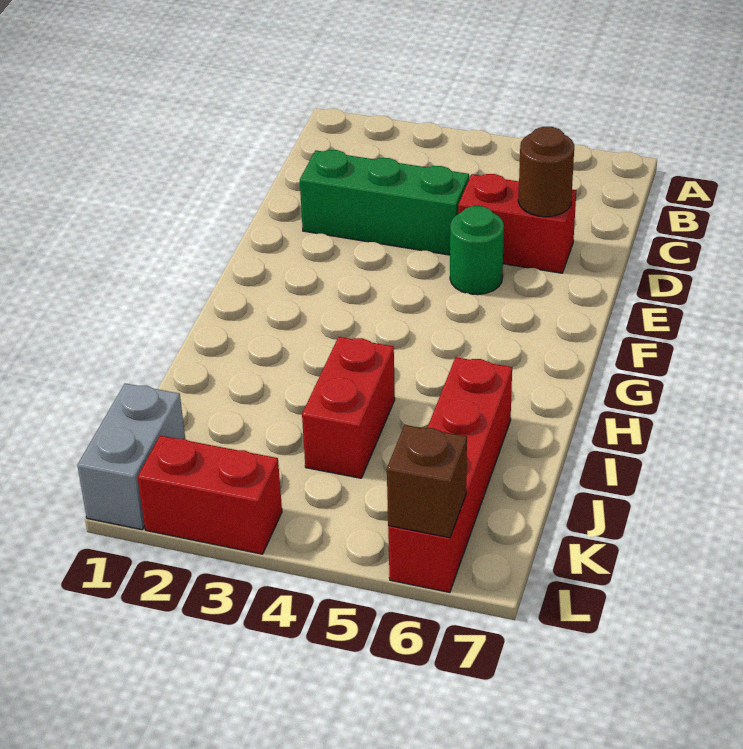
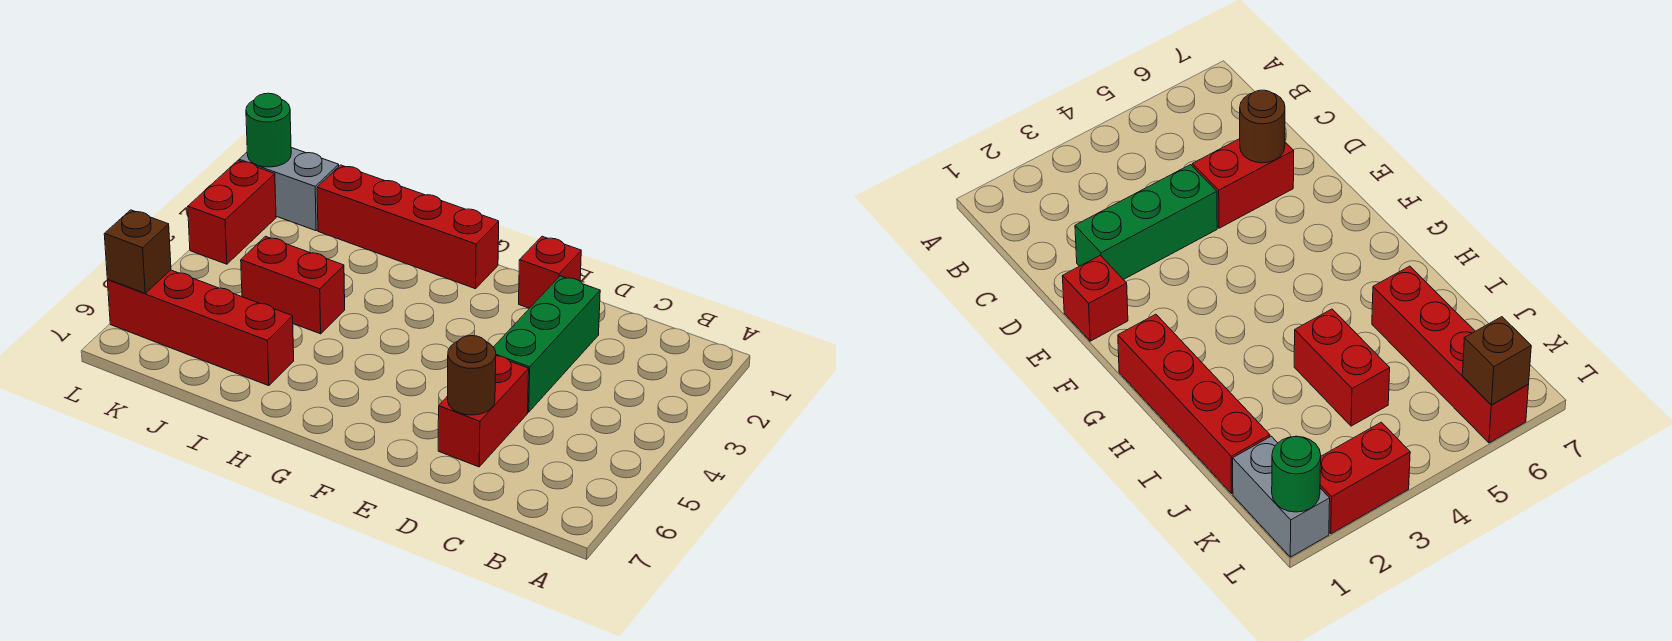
none -> red 1x1 brick [519,236,581,308]
green 1x1 round brick [450,206,504,295] -> green 1x1 round brick moved to [246,93,291,167]
none -> red 1x4 brick [317,165,499,289]

